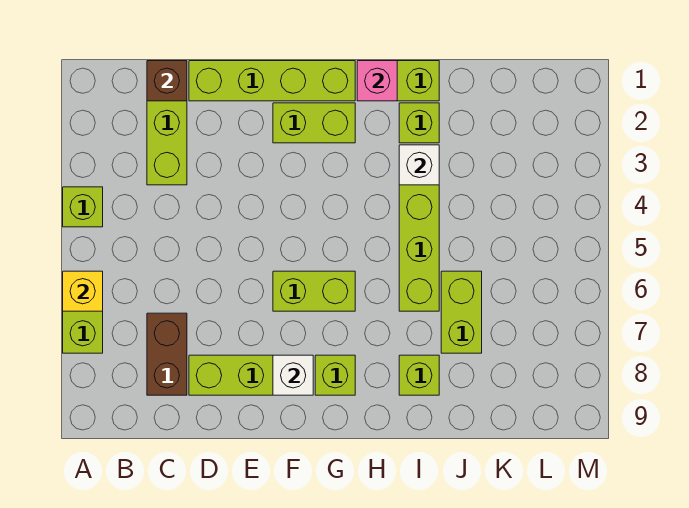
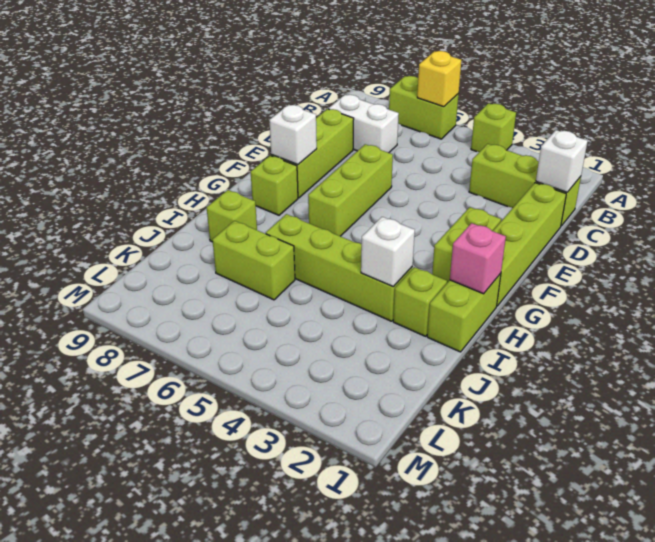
brown 1x1 brick [147,61,187,101] -> white 1x1 brick [536,130,588,192]
brown 1x2 brick [147,313,187,395] -> white 1x2 brick [328,95,399,153]
lime 1x2 brick [273,271,355,311] -> lime 1x3 brick [308,144,393,236]

